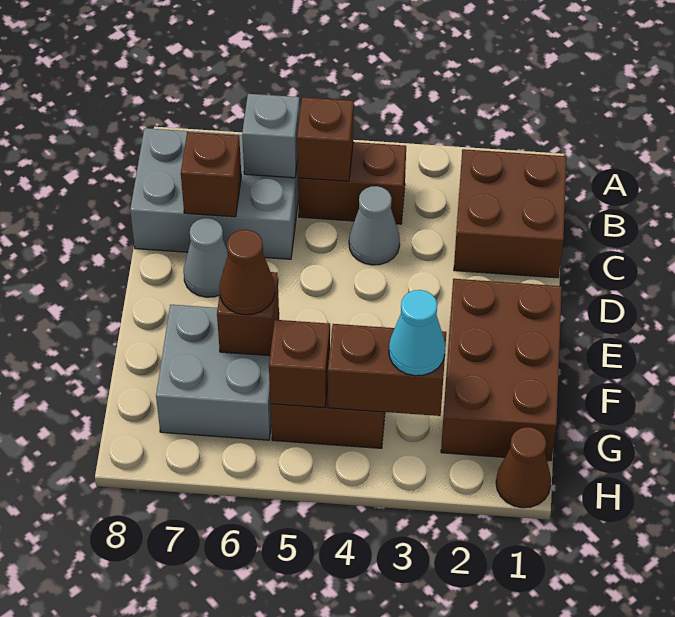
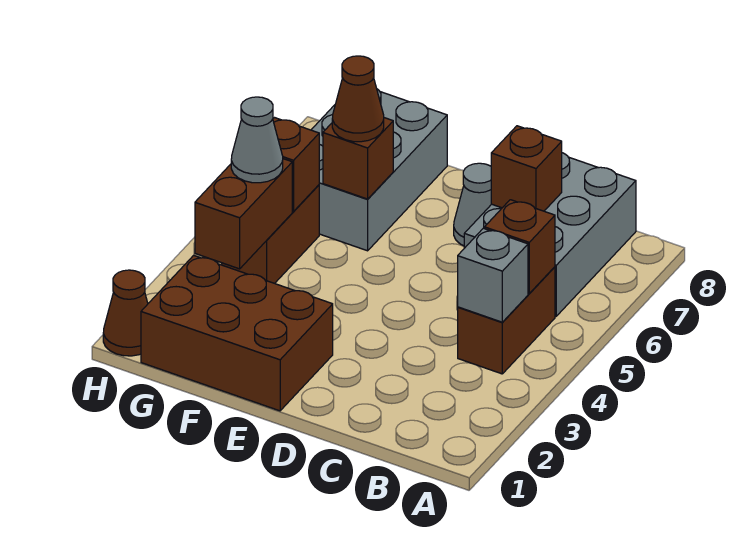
brown 2x2 brick [454,149,567,278] -> none
grey 1x1 brick [242,94,300,178] -> grey 1x1 brick moved to [458,228,528,322]
grey 1x1 cone [349,186,400,265] -> grey 1x1 cone moved to [231,97,283,183]
grey 2x2 brick [156,305,279,440] -> grey 2x3 brick [312,89,447,251]
cyan 1x1 cone [389,290,445,376] -> none

